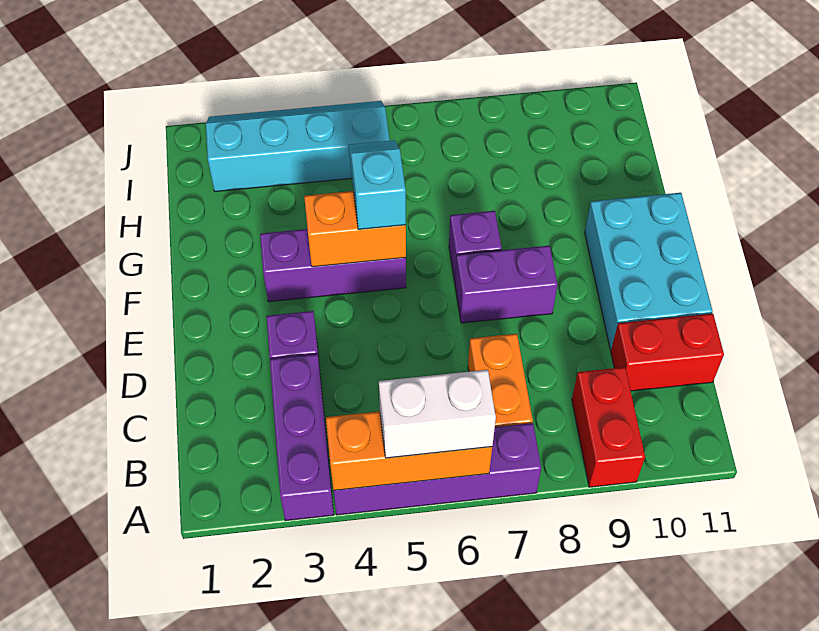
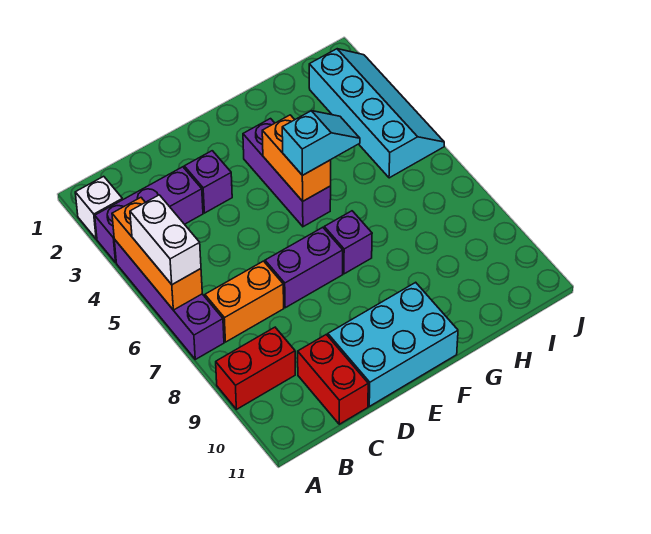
none -> white 1x1 brick [75,176,123,239]
purple 1x2 brick [455,246,558,323] -> purple 1x2 brick turned to [265,227,343,308]

